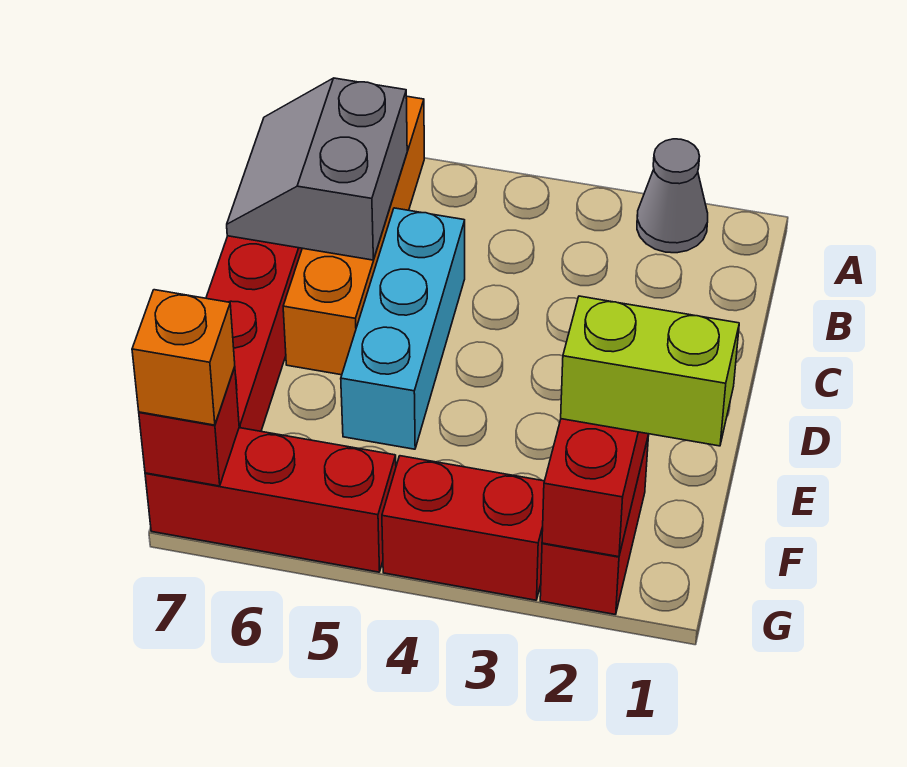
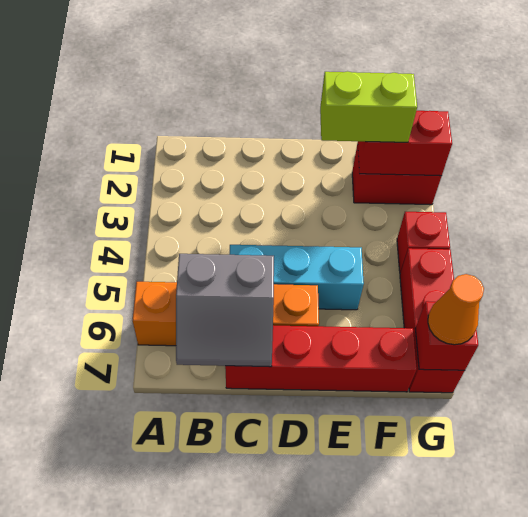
grey 1x1 cone [637,139,708,253] -> none
lime 1x2 brick [561,296,739,446] -> lime 1x2 brick turned to [320,71,417,142]
red 1x2 brick [382,456,544,600] -> red 1x1 brick [397,212,450,273]
orange 1x1 brick [132,290,235,425] -> orange 1x1 cone [428,274,484,345]

